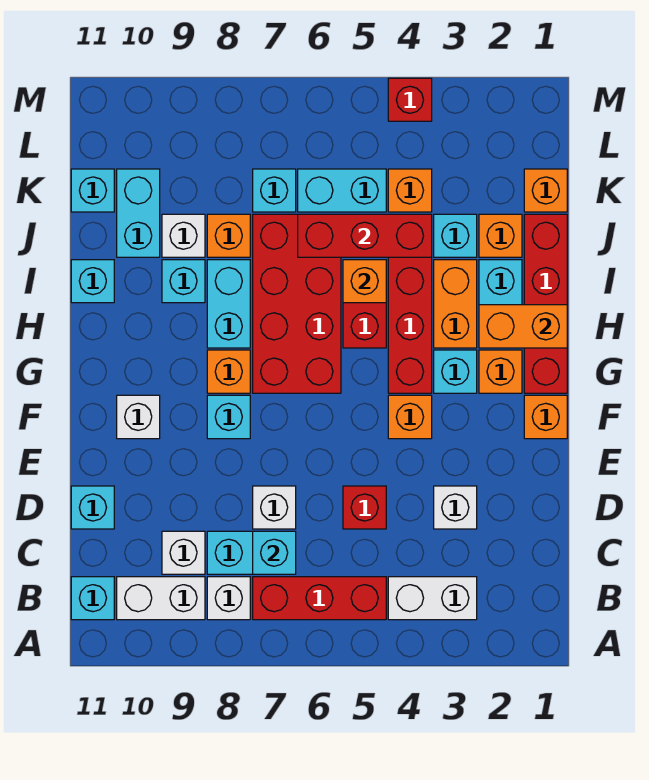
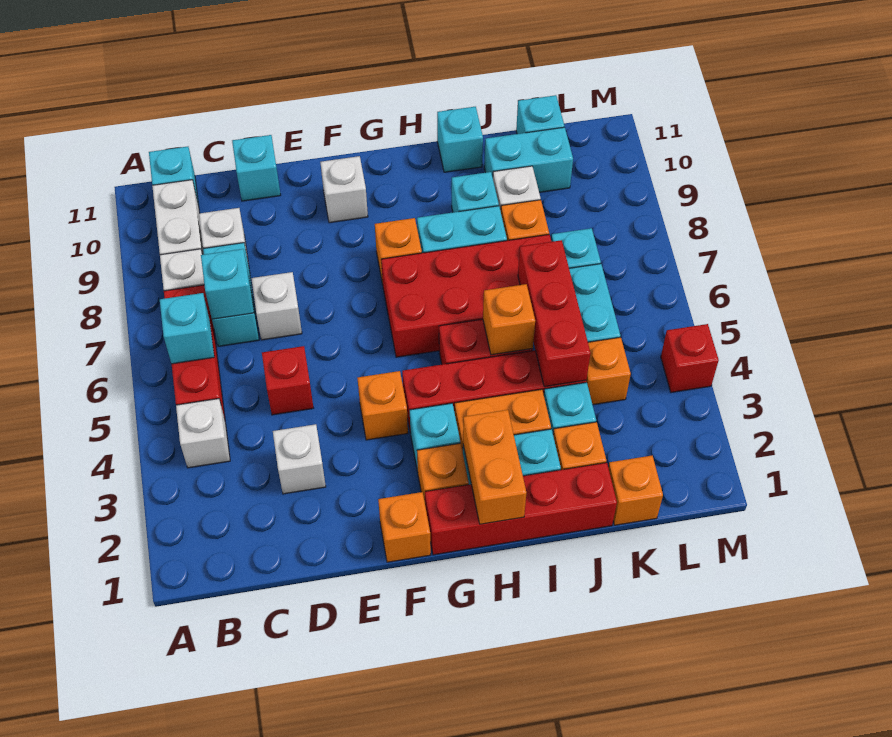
white 1x2 brick [388,577,477,620] -> white 1x1 brick [176,399,230,468]
cyan 1x1 brick [207,395,250,439] -> cyan 1x1 brick moved to [160,293,214,364]

